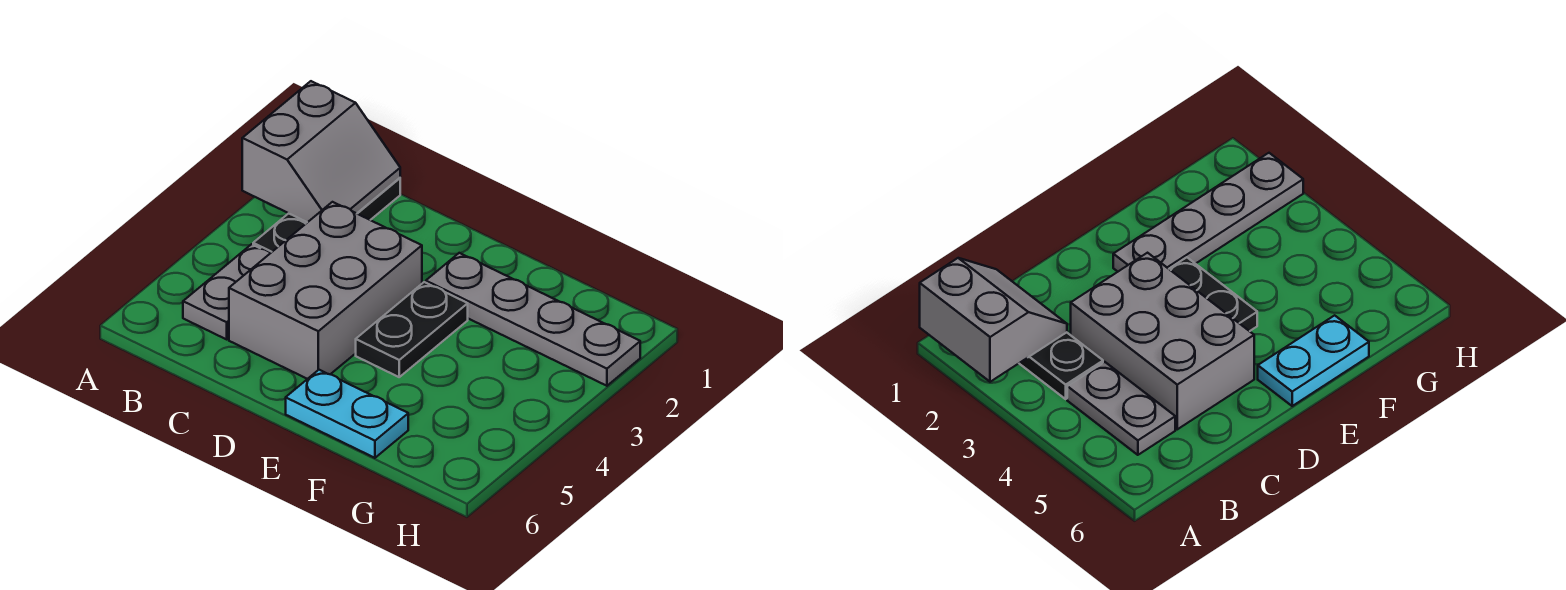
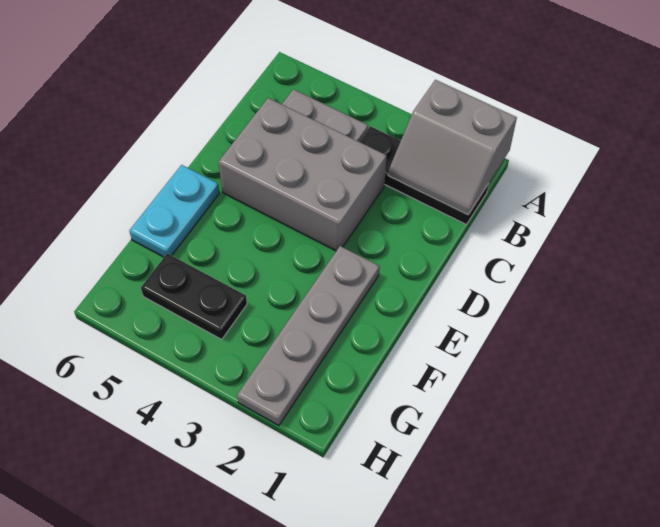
black 1x2 plate [356,282,468,377] -> black 1x2 plate moved to [141,253,247,339]

